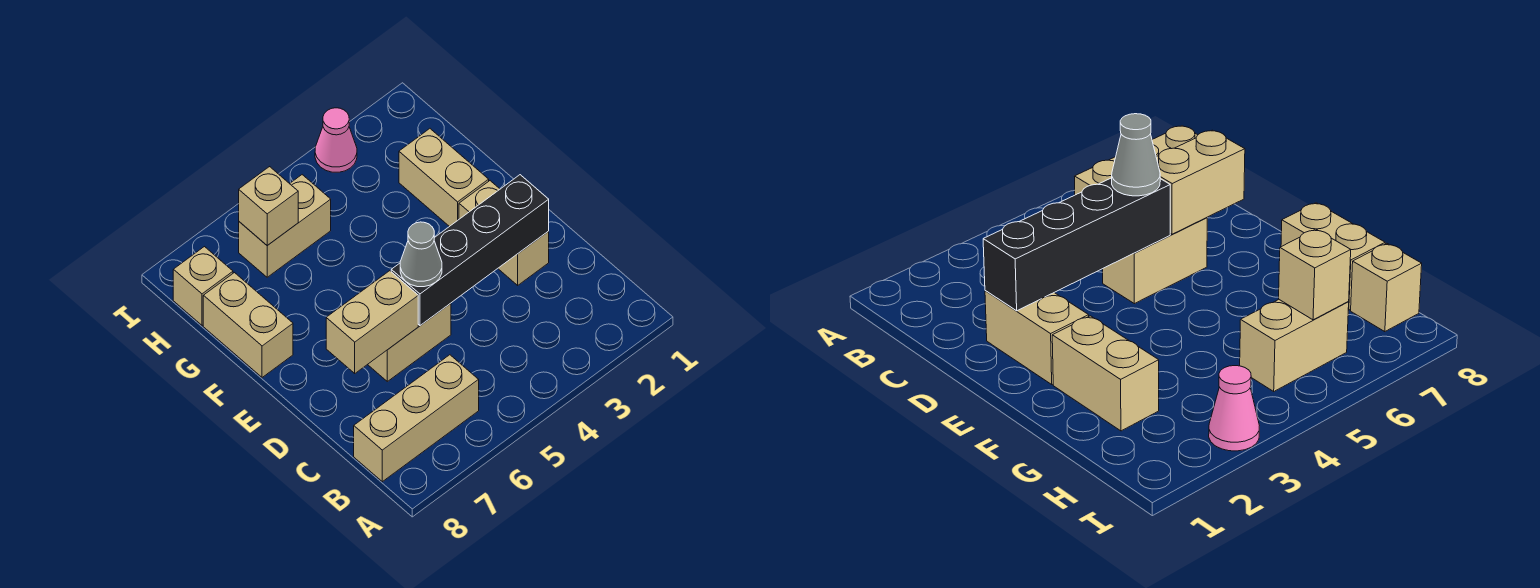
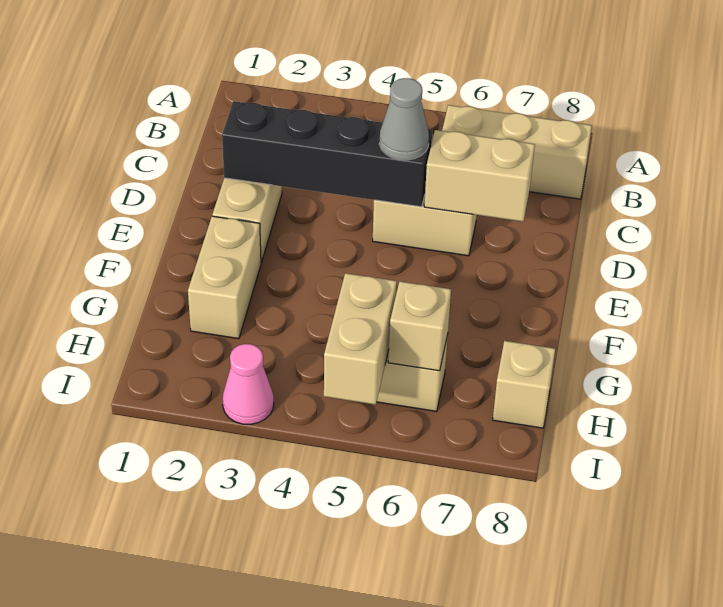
tan 1x2 brick [203,273,293,377] -> tan 1x2 brick moved to [324,273,397,405]

